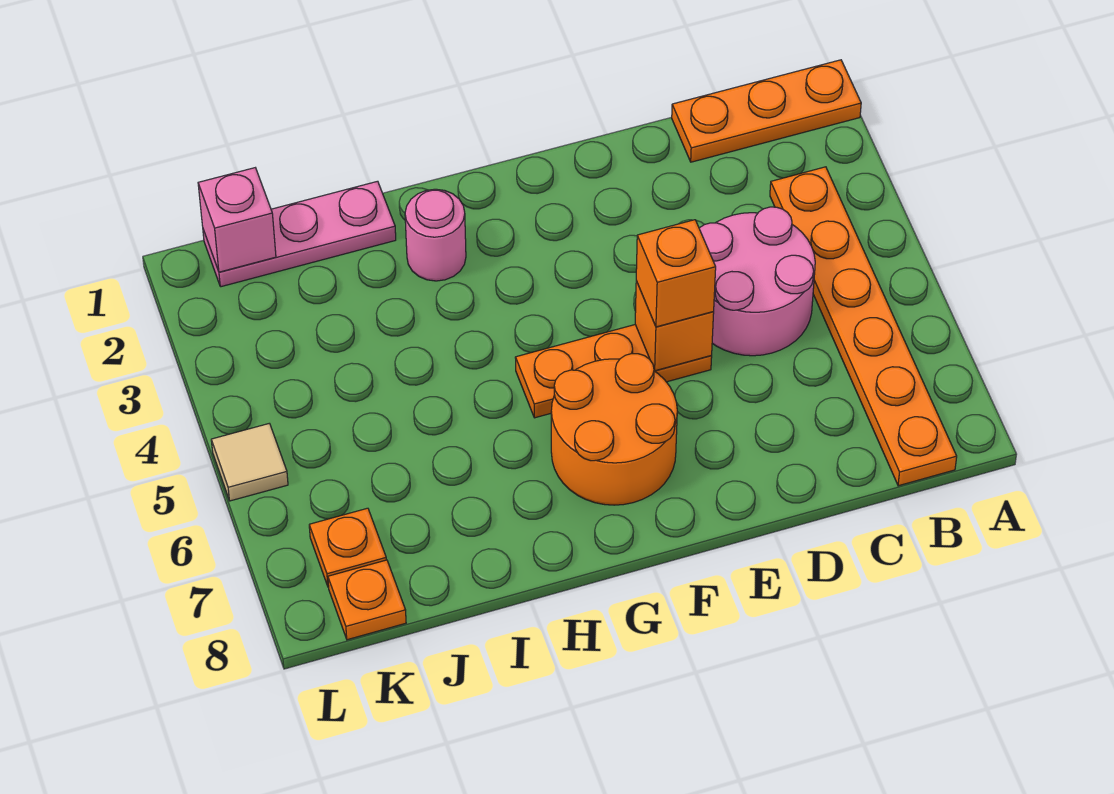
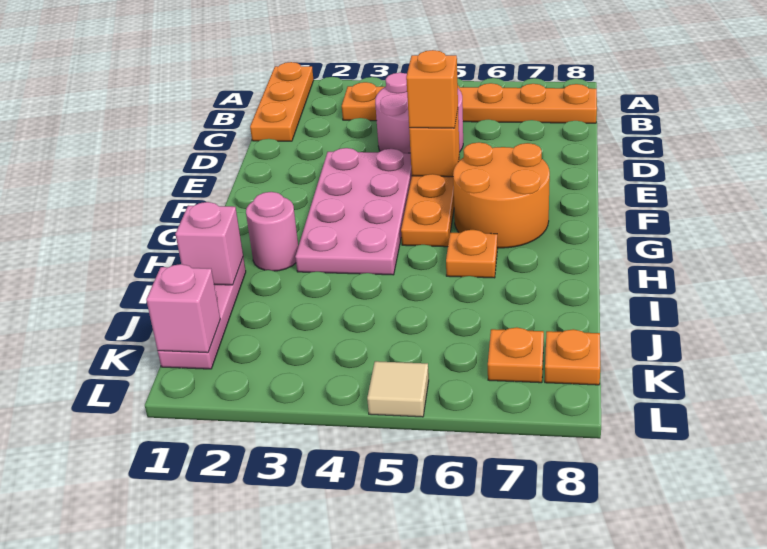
none -> pink 2x4 plate [295,148,412,275]
none -> orange 1x1 plate [446,230,498,278]
none -> pink 1x1 brick [176,202,243,285]

